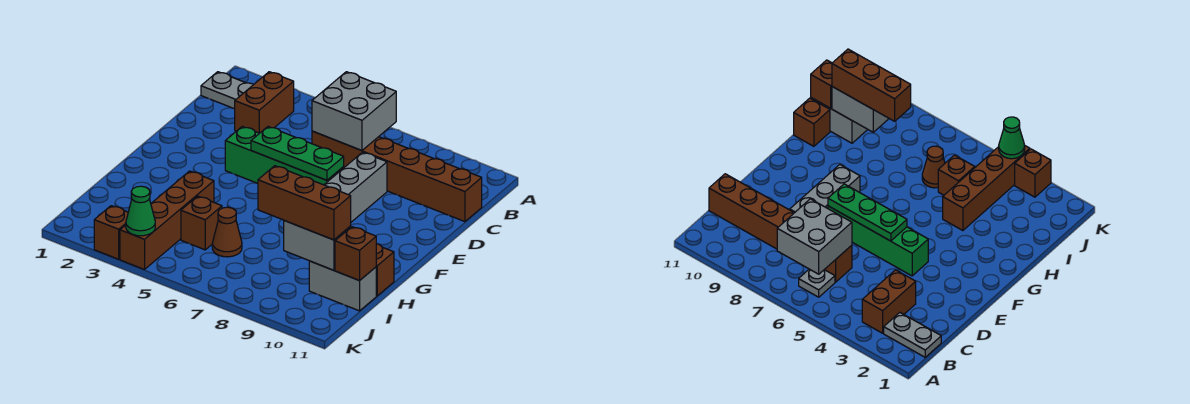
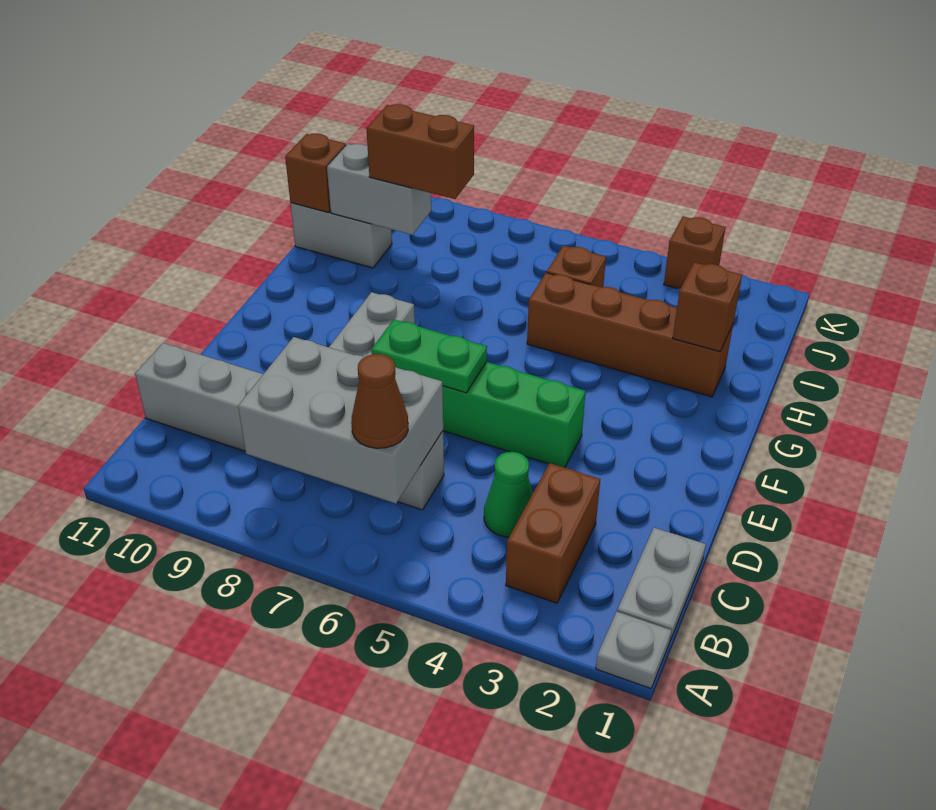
grey 1x2 plate [201,72,253,109] -> grey 1x2 plate turned to [617,528,706,640]
grey 1x1 plate [799,269,835,297] -> grey 1x1 plate moved to [596,612,672,689]
grey 2x2 brick [312,72,396,151] -> grey 2x3 brick [238,337,443,504]
brown 1x6 brick [312,131,482,222] -> grey 1x6 brick [135,343,444,510]
green 1x3 plate [251,127,344,180] -> green 1x2 plate [371,319,487,393]
brown 1x4 brick [120,171,214,270] -> brown 1x4 brick turned to [527,273,733,397]
brown 1x1 brick [376,244,394,296] -> brown 1x1 brick moved to [673,262,742,352]
brown 1x1 cone [212,207,242,257] -> brown 1x1 cone moved to [351,354,408,448]
brown 1x3 brick [258,166,351,240] -> brown 1x2 brick [366,104,474,199]
green 1x1 cone [126,186,155,236] -> green 1x1 cone moved to [484,452,533,537]

